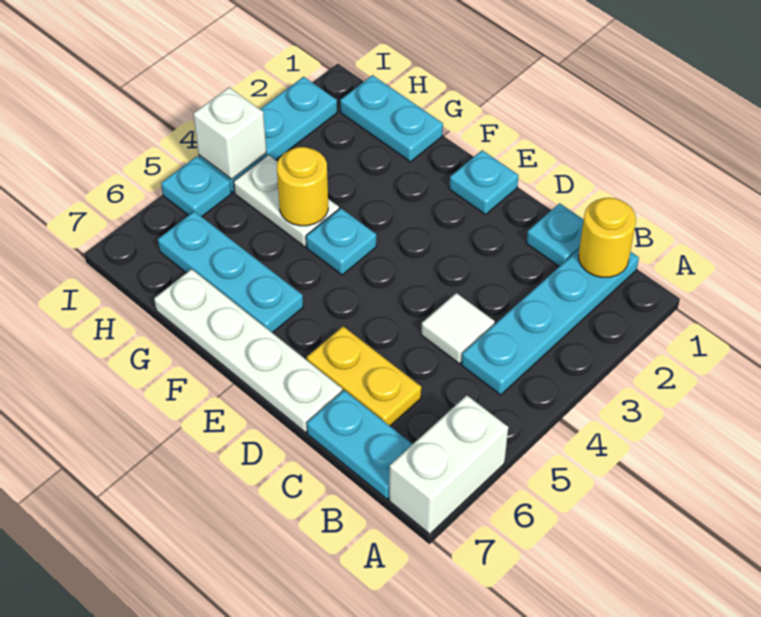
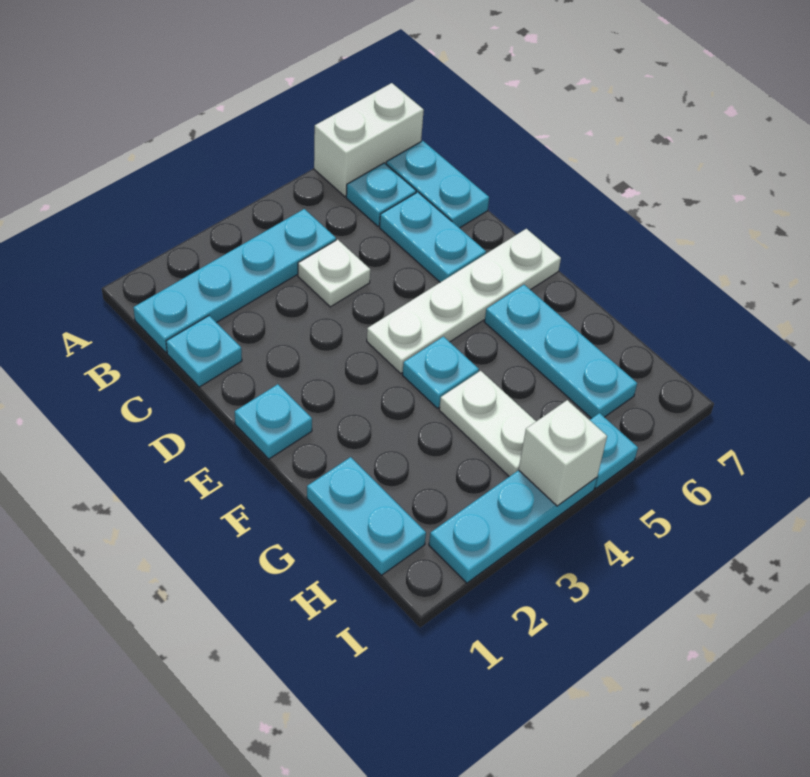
yellow 1x1 round brick [578,198,636,278] -> none
none -> cyan 1x1 plate [346,163,416,226]
white 1x1 tile [421,293,495,364] -> white 1x1 plate [298,239,370,307]
yellow 1x2 plate [307,326,421,426] -> cyan 1x2 plate [380,192,486,282]
white 1x4 plate [154,269,342,432] -> white 1x4 plate turned to [367,229,561,373]
yellow 1x1 round brick [277,147,328,226] -> none

